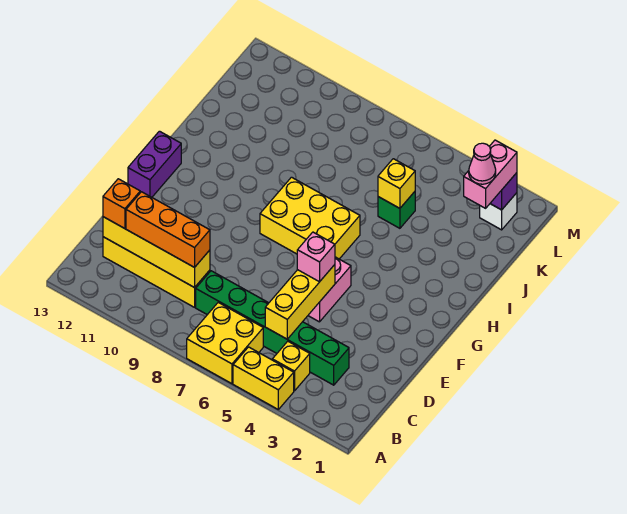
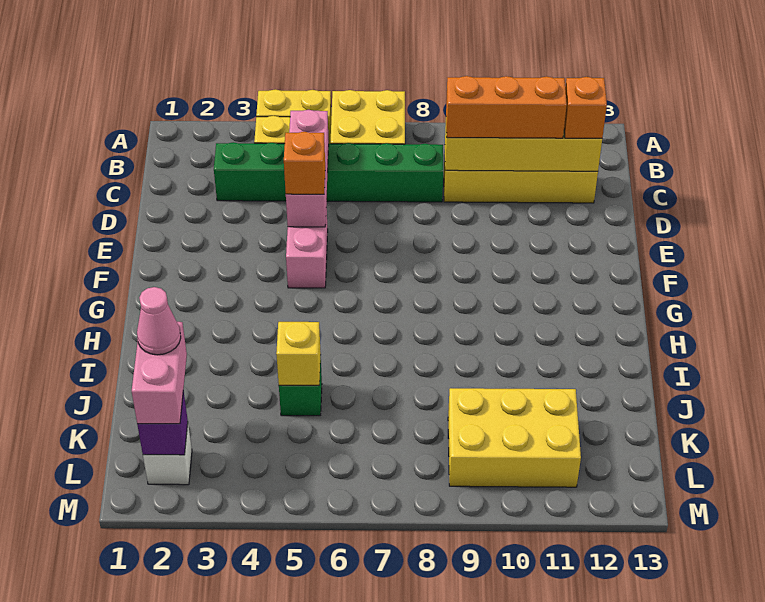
yellow 1x3 brick [265,265,335,339] -> pink 1x3 brick [286,110,329,227]
pink 1x1 brick [297,232,335,282] -> orange 1x1 brick [284,132,325,194]
purple 1x2 brick [128,131,181,197] -> none
yellow 2x3 brick [260,177,360,259] -> yellow 2x3 brick moved to [448,388,581,487]

